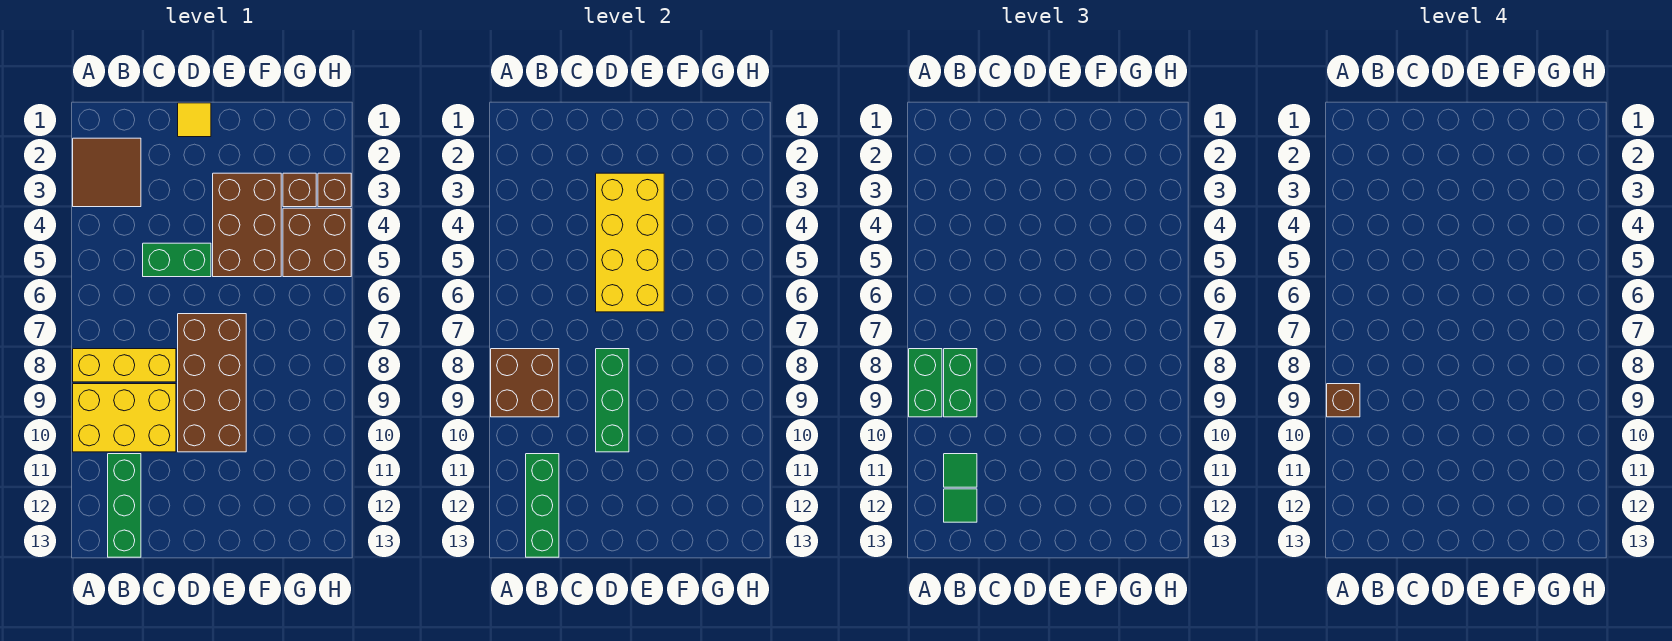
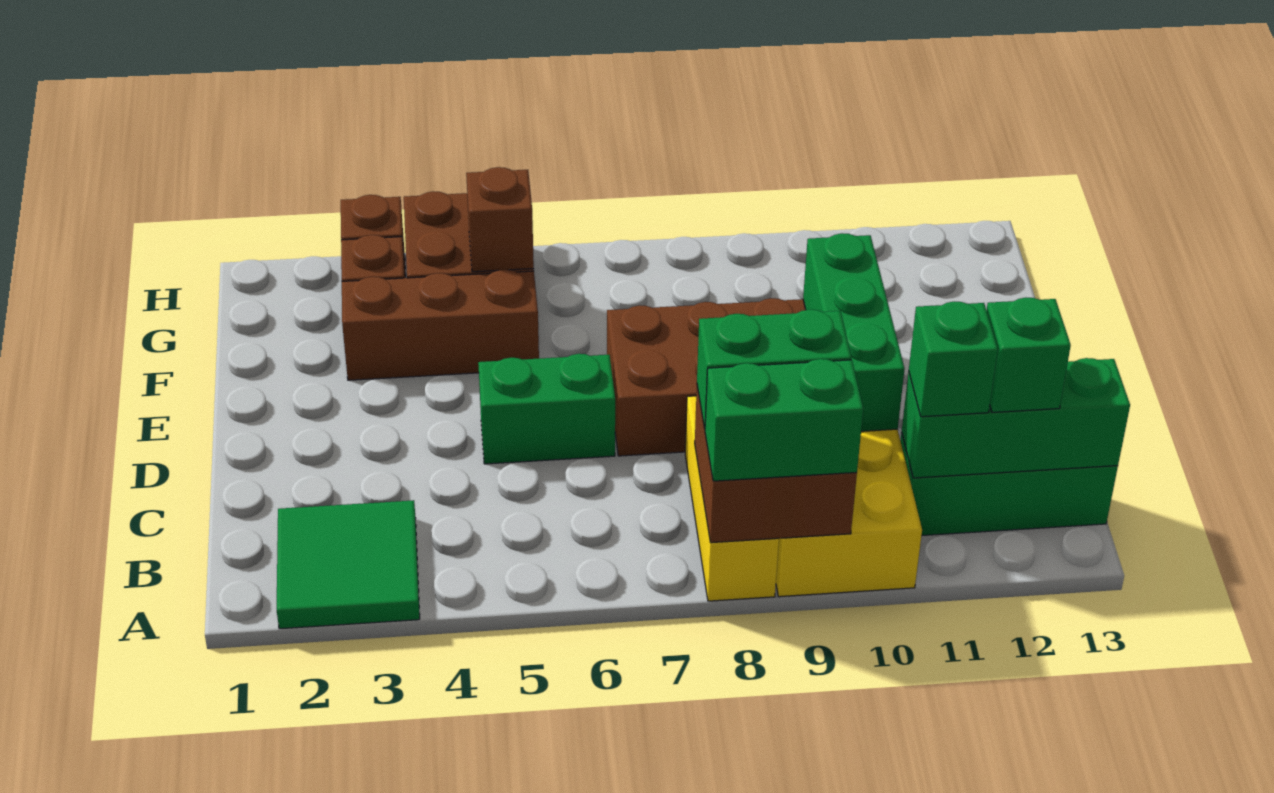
brown 2x2 tile [73,138,141,207] -> green 2x2 tile [277,500,420,629]
brown 1x1 brick [1327,384,1360,417] -> brown 1x1 brick moved to [466,167,534,272]
green 1x1 tile [944,454,977,487] -> green 1x1 brick [909,302,998,417]
green 1x1 tile [944,489,977,522] -> green 1x1 brick [986,298,1071,412]
green 1x2 brick [143,243,211,277] -> green 1x2 brick turned to [478,354,615,464]
yellow 1x1 tile [178,103,211,137] -> none
yellow 2x4 brick [596,173,664,312] -> none
green 1x3 brick [596,349,629,452] -> green 1x3 brick turned to [803,233,905,431]
brown 2x3 brick [213,173,281,277] -> brown 1x3 brick [342,270,539,380]

